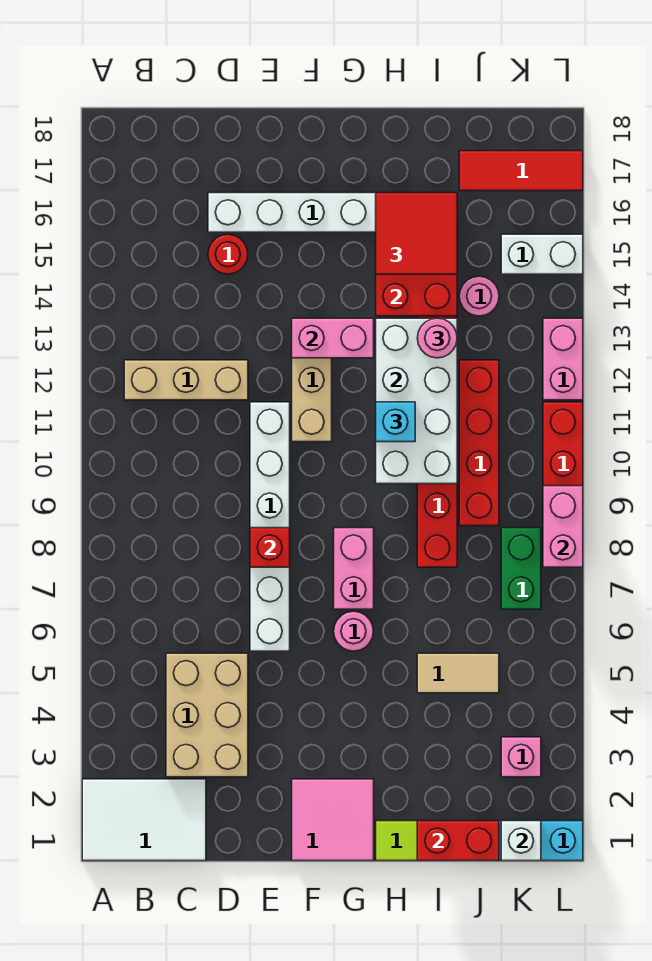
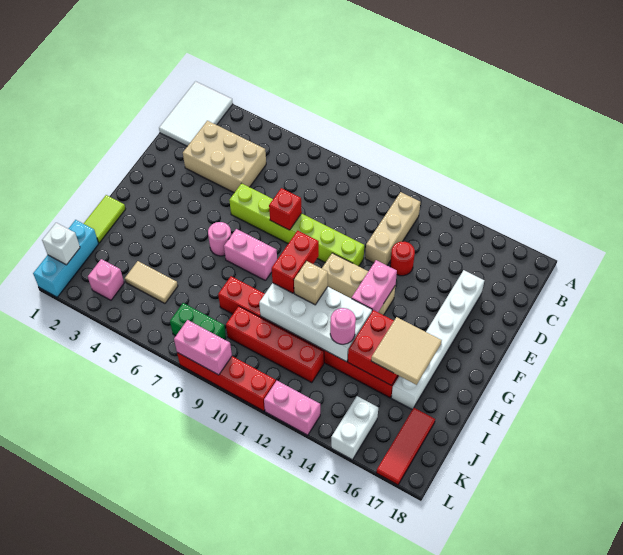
red 1x1 round brick [208,234,248,274] -> red 1x1 round brick moved to [390,242,415,276]
white 1x6 brick [250,402,290,651] -> lime 1x6 brick [229,183,364,266]
pink 2x2 tile [292,779,374,861] -> none
cyan 1x1 brick [376,402,415,442] -> tan 1x1 brick [294,261,328,305]
red 2x2 tile [376,193,457,274] -> tan 2x2 tile [371,317,442,385]
red 1x2 brick [417,821,499,861] -> red 1x2 brick moved to [272,231,319,293]
tan 1x2 tile [417,653,499,693] -> tan 1x2 tile turned to [125,261,178,303]
pink 1x1 round brick [459,276,499,316] -> none

